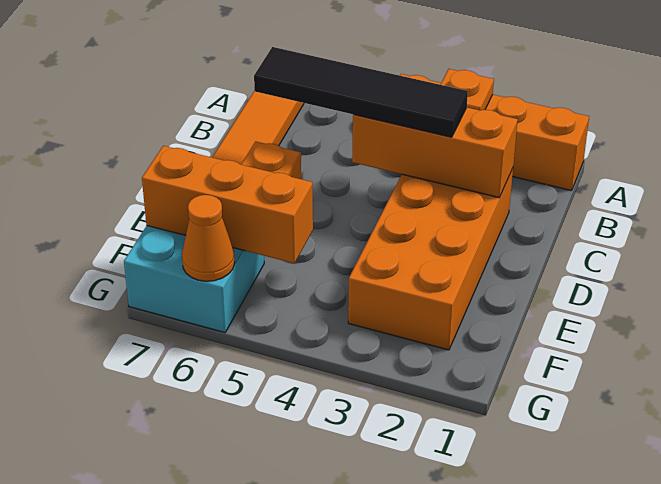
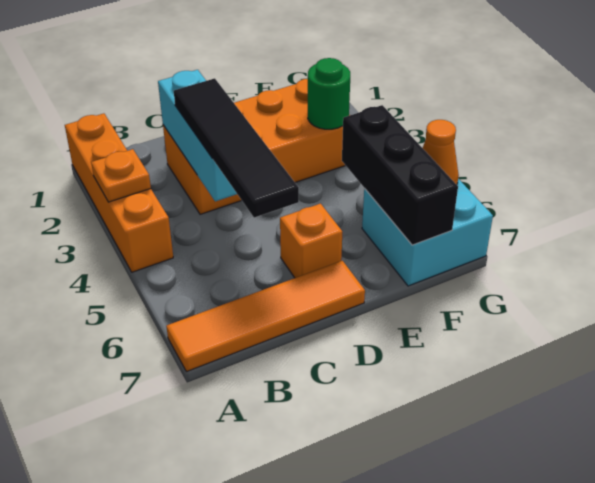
orange 1x3 brick [352,108,518,197] -> cyan 1x3 brick [158,70,237,201]
none -> green 1x1 round brick [308,58,350,129]
orange 1x3 brick [142,146,313,263] -> black 1x3 brick [342,105,458,245]

